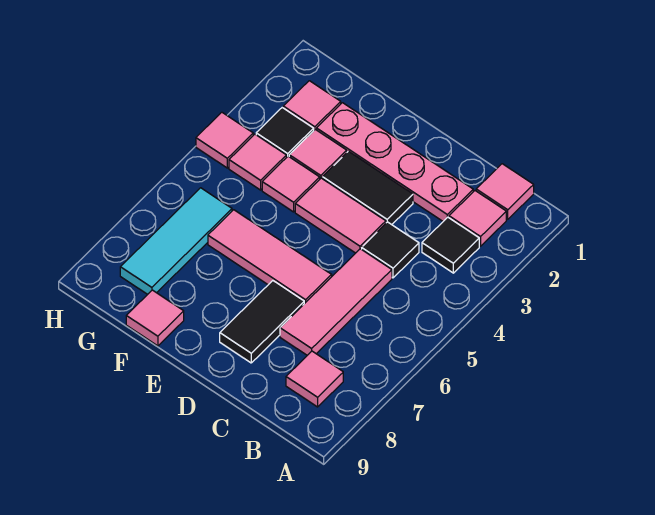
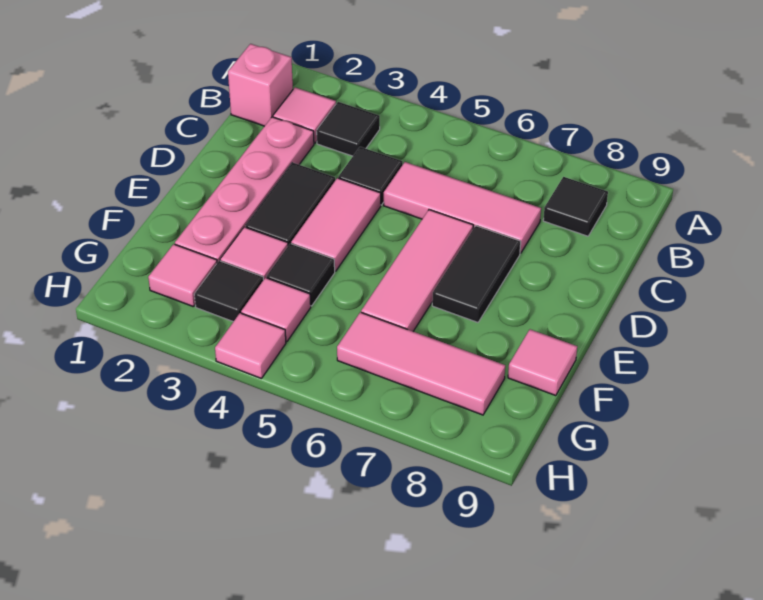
pink 1x1 tile [476,164,534,219] -> pink 1x1 brick [228,44,293,126]
pink 1x1 tile [286,351,343,407] -> black 1x1 tile [543,177,608,236]
black 1x2 tile [220,281,304,363] -> black 1x2 tile turned to [432,226,521,322]
pink 1x1 tile [262,156,320,212] -> black 1x1 tile [267,243,335,306]
cyan 1x3 tile [120,188,232,294] -> pink 1x3 tile [337,312,505,415]

